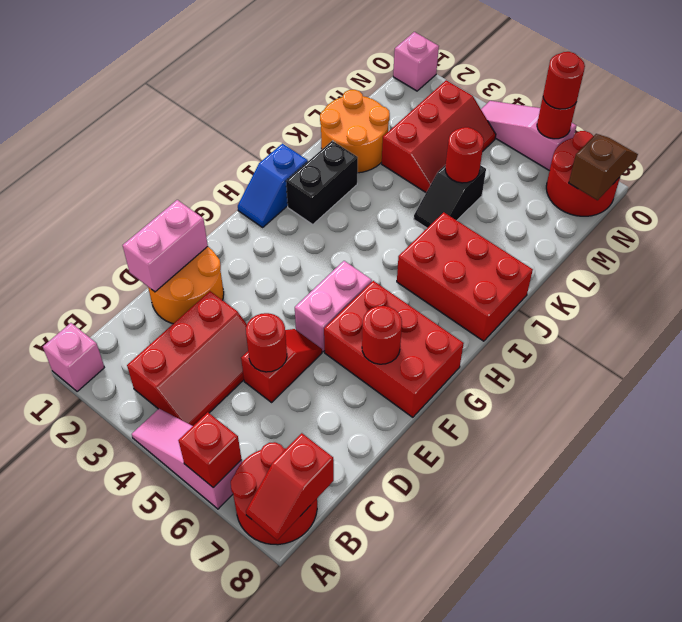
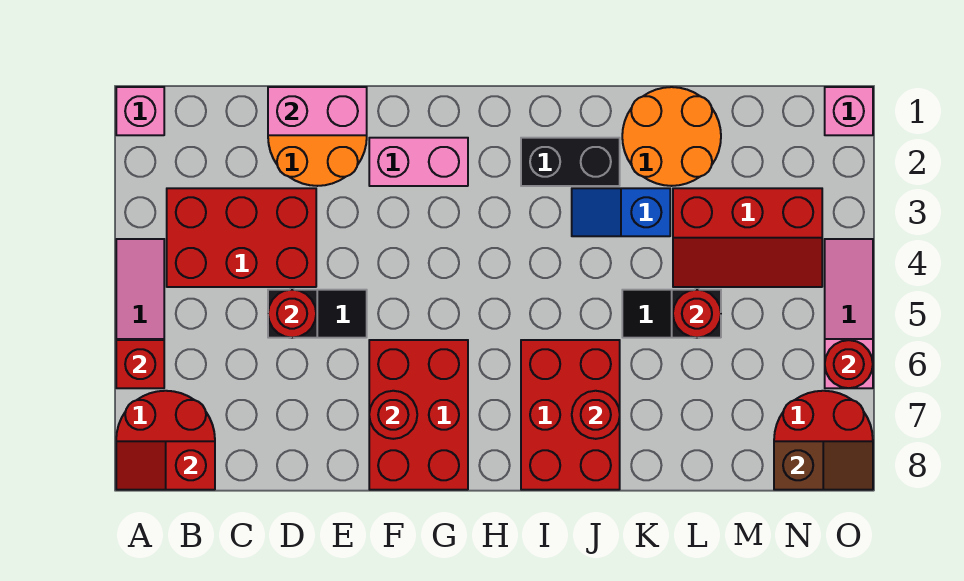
red 2x3 slope [127,291,248,426] -> red 2x3 brick [167,188,316,287]
red 1x2 slope [241,329,322,402] -> black 1x2 slope [268,290,367,338]
pink 1x2 brick [295,261,372,352] -> pink 1x2 brick moved to [369,138,468,186]
blue 1x2 slope [238,144,308,227] -> blue 1x2 slope moved to [572,188,670,236]
red 1x1 round brick [543,52,585,109] -> red 1x1 round brick moved to [572,391,620,439]

